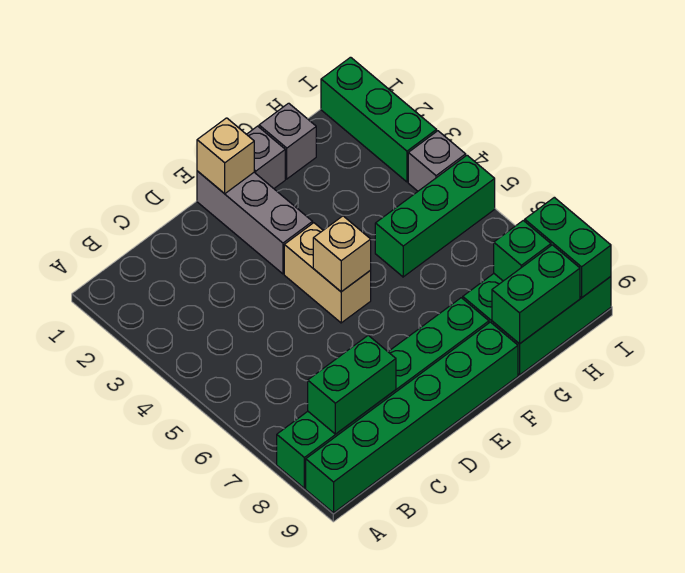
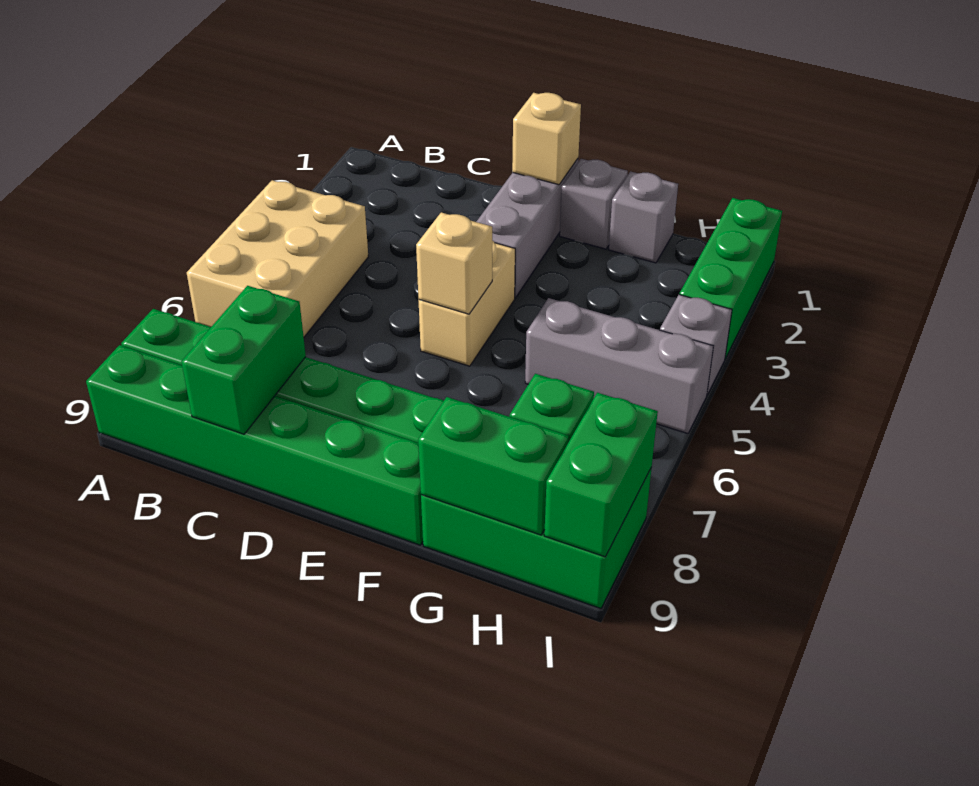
none -> tan 2x3 brick [187,180,368,337]
green 1x2 brick [308,335,396,434] -> green 1x2 brick turned to [181,286,306,434]
green 1x3 brick [375,155,495,277] -> grey 1x3 brick [525,298,713,433]

